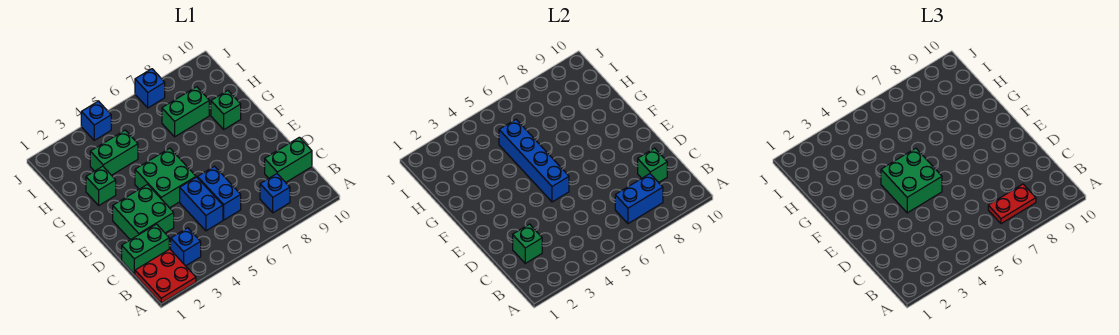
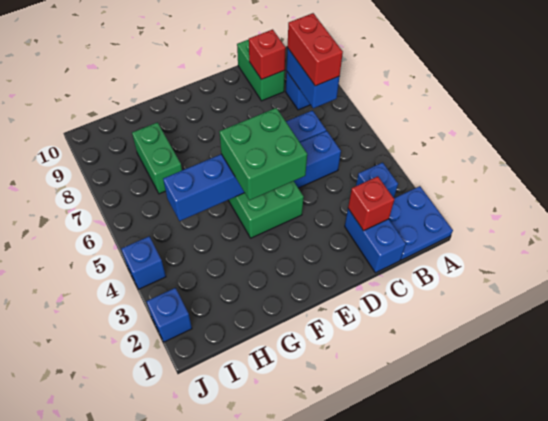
red 2x2 plate [135,249,196,303] -> blue 2x2 plate [389,186,453,260]
red 1x2 plate [988,184,1036,224] -> red 1x2 brick [288,13,343,86]
green 1x2 brick [122,224,169,274] -> blue 1x2 brick [345,209,406,273]
green 1x1 brick [513,224,542,263] -> red 1x1 brick [348,176,394,231]
green 1x1 brick [638,148,667,182] -> red 1x1 brick [249,29,286,80]
green 2x2 brick [113,184,174,240] -> none
green 1x1 brick [86,166,116,205] -> none
green 1x1 brick [211,90,241,129] -> none
green 1x2 brick [90,130,138,175] -> none
blue 1x1 brick [135,69,165,108] -> blue 1x1 brick moved to [146,288,192,342]

